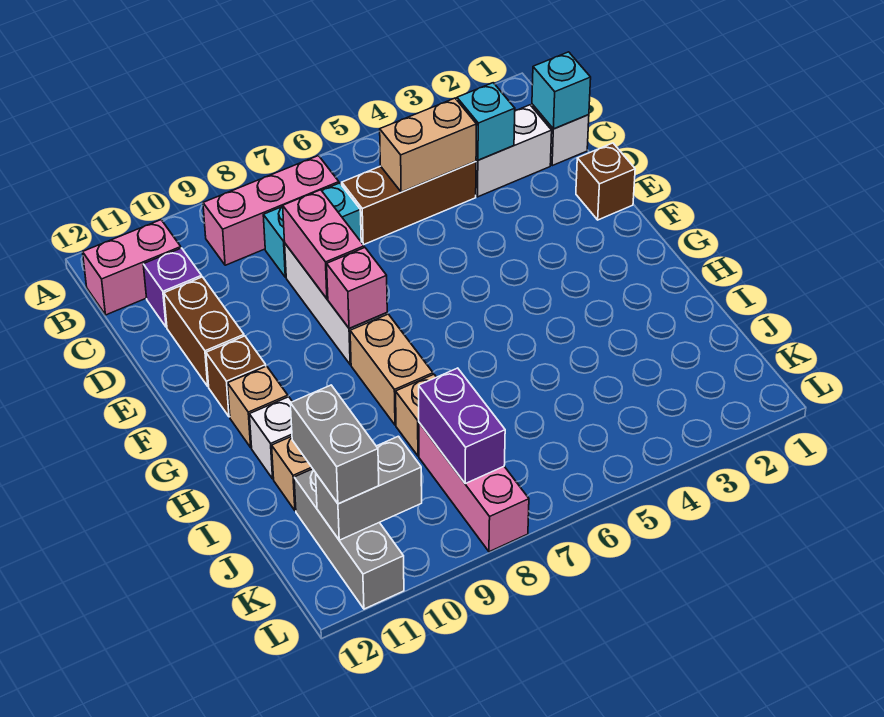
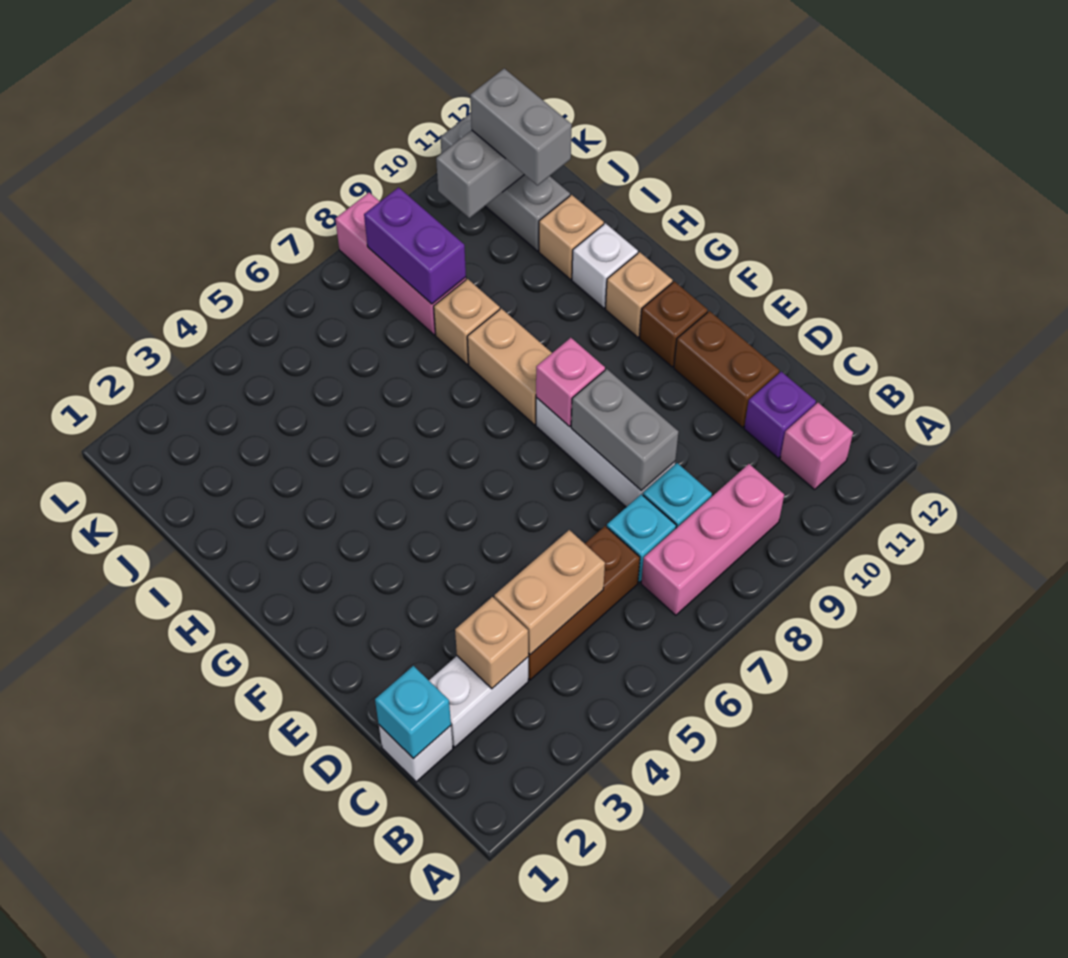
pink 1x2 brick [83,220,181,315] -> pink 1x1 brick [780,403,853,490]
cyan 1x1 brick [457,83,515,160] -> tan 1x1 brick [455,597,528,689]
pink 1x2 brick [283,190,364,299] -> grey 1x2 brick [571,369,678,491]
brown 1x1 brick [576,143,635,220] -> none

